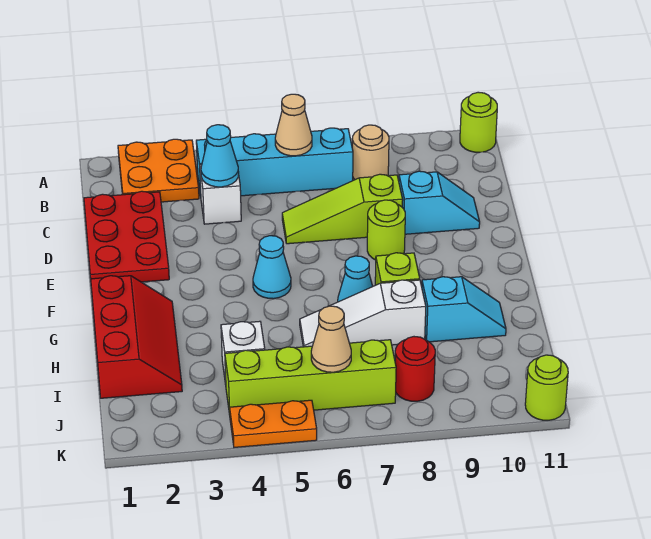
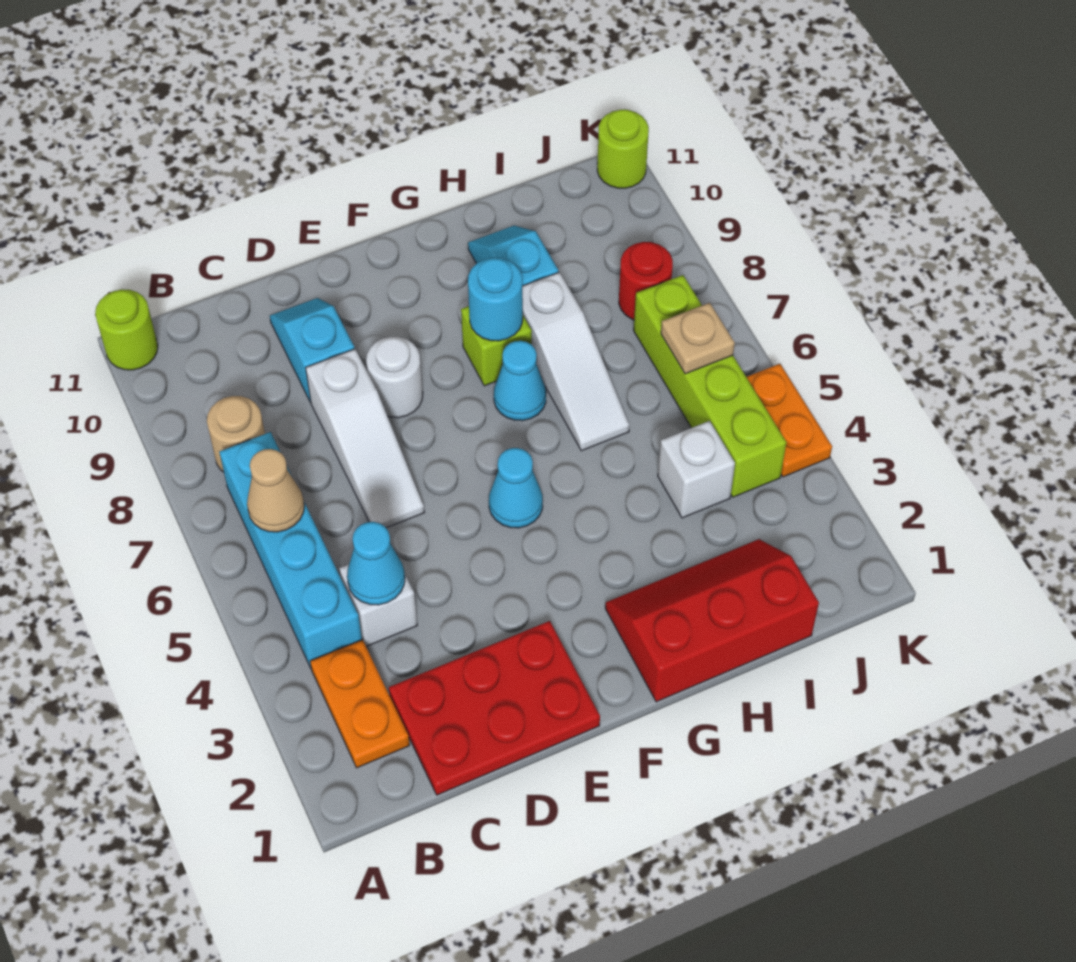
orange 2x2 plate [118,139,199,202] -> orange 1x2 plate [310,640,410,768]
lime 1x3 slope [282,174,403,244] -> white 1x3 slope [306,349,424,528]
lime 1x1 round brick [367,200,405,260] -> white 1x1 round brick [366,337,423,418]
none -> cyan 1x1 round brick [468,258,523,341]
tan 1x1 cone [311,306,351,372] -> tan 1x1 plate [661,303,735,374]

